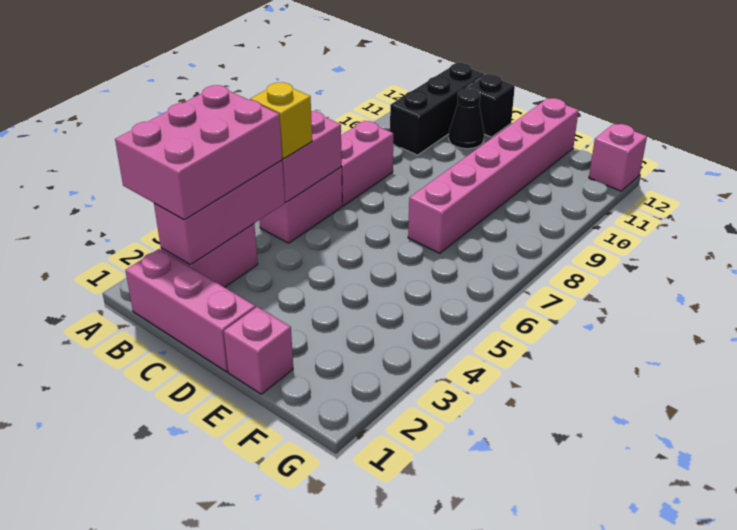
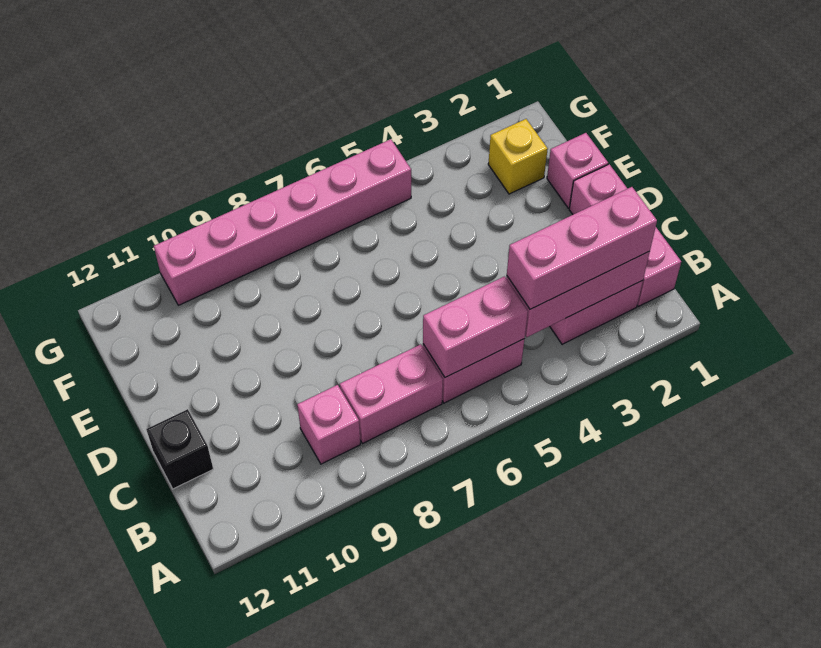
pink 2x3 brick [115,85,282,220] -> pink 1x3 brick [507,187,657,309]
yellow 1x1 brick [250,82,312,159] -> yellow 1x1 brick moved to [488,119,548,194]
black 1x3 brick [390,63,485,155] -> none
black 1x1 cone [449,88,484,149] -> none
pink 1x6 brick [408,98,579,253] -> pink 1x6 brick moved to [154,139,411,305]
pink 1x1 brick [589,124,647,191] -> pink 1x1 brick moved to [297,385,360,464]

